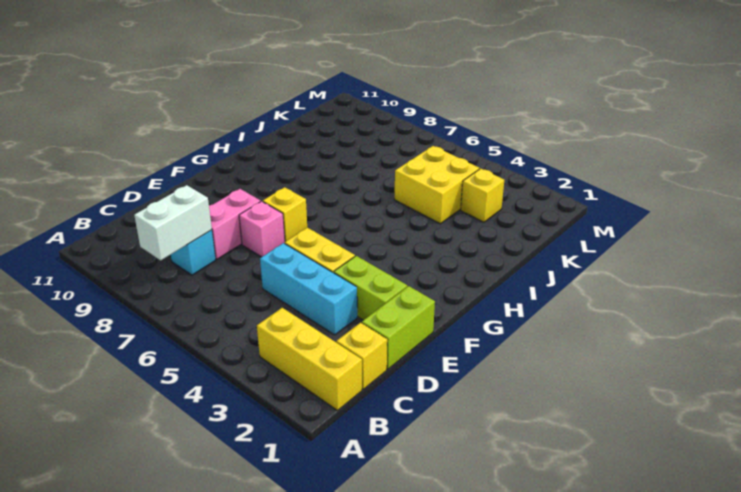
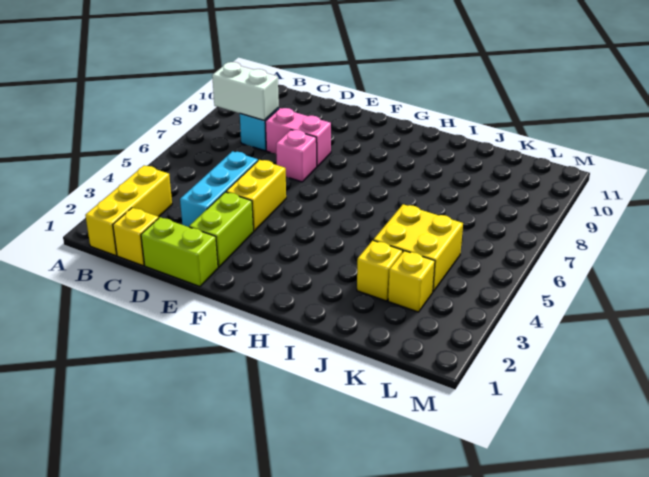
yellow 1x1 brick [263,187,307,242] -> yellow 1x1 brick moved to [357,240,403,301]

